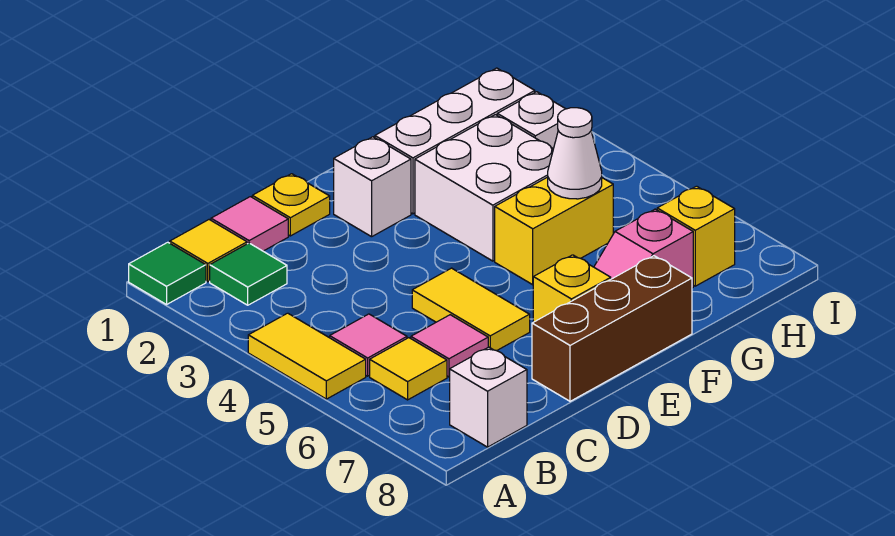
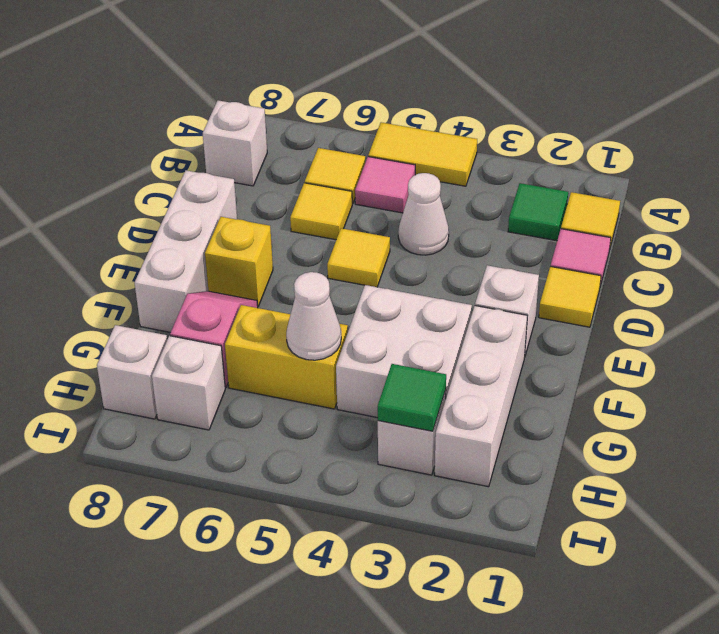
green 1x1 tile [129,242,206,305] -> green 1x1 tile moved to [378,364,446,431]
none -> white 1x1 cone [398,173,449,255]
pink 1x1 tile [411,315,488,377] -> yellow 1x1 tile [290,183,352,240]
yellow 1x1 plate [252,174,330,236] -> yellow 1x1 tile [539,266,601,327]
yellow 1x2 tile [412,268,530,351] -> yellow 1x1 tile [327,228,390,287]
brown 1x3 brick [532,256,692,401] -> white 1x3 brick [135,170,237,332]
yellow 1x2 brick [495,177,613,285] -> yellow 1x2 brick turned to [225,305,348,409]
yellow 1x1 brick [657,186,735,286] -> white 1x1 brick [152,336,225,430]
none -> white 1x1 brick [97,325,167,419]

